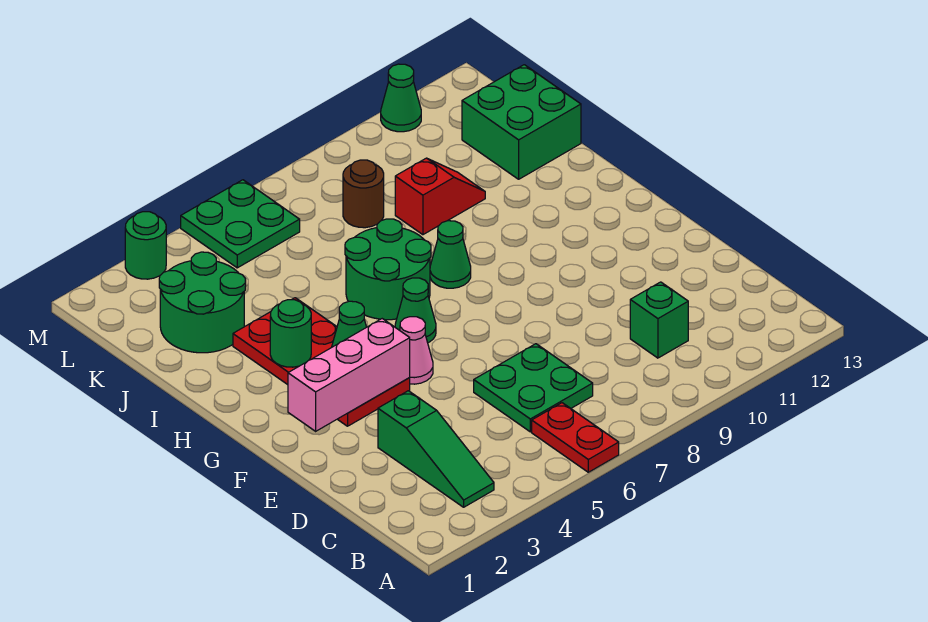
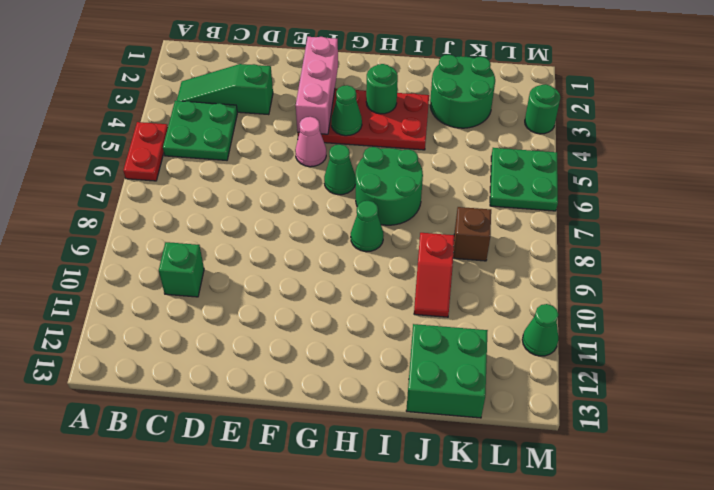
red 1x2 plate [532,403,619,472] -> red 1x2 plate turned to [123,122,168,181]
green 2x2 plate [474,344,593,432] -> green 2x2 plate moved to [163,101,237,160]
brown 1x1 round brick [343,160,384,228] -> brown 1x1 brick [453,207,491,261]

